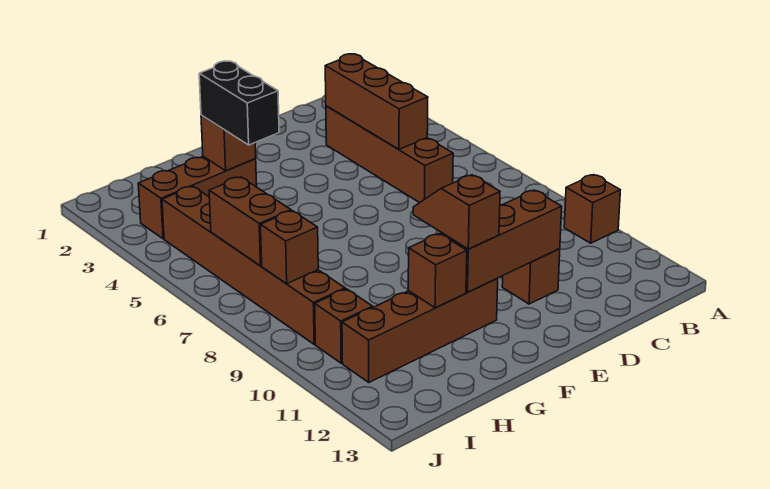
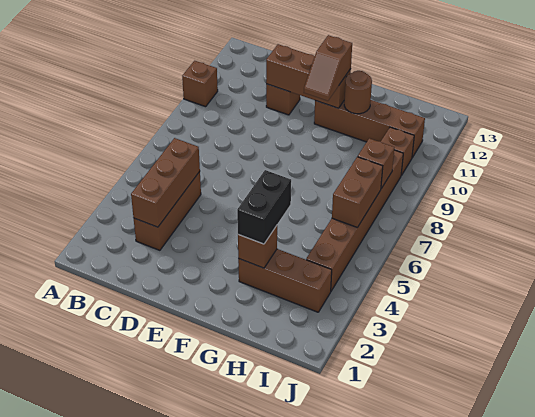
brown 1x4 brick [326,106,453,203] -> brown 1x3 brick [134,172,201,250]
brown 1x1 brick [408,234,467,308] -> brown 1x1 round brick [344,71,372,114]

